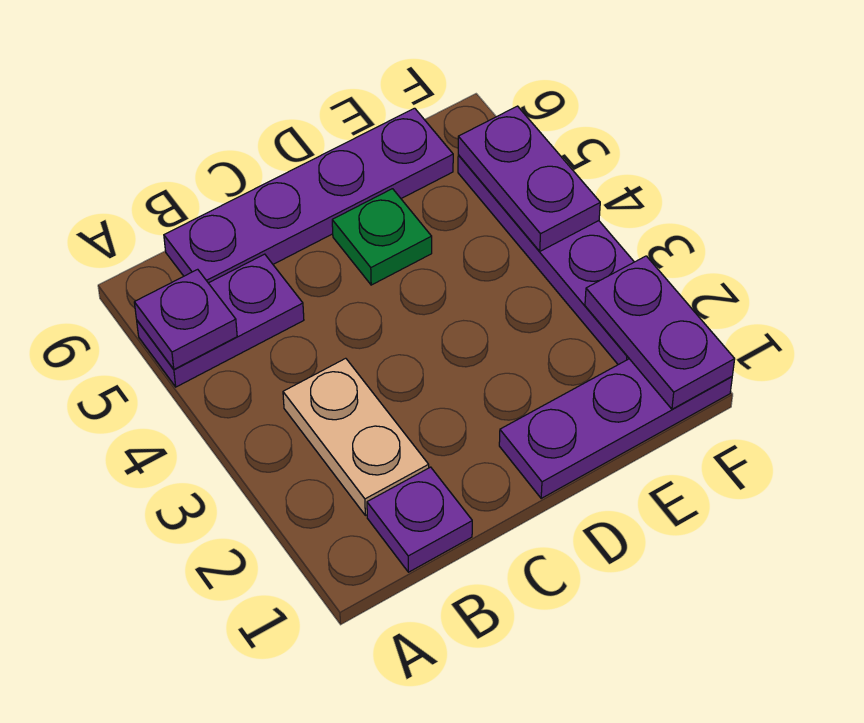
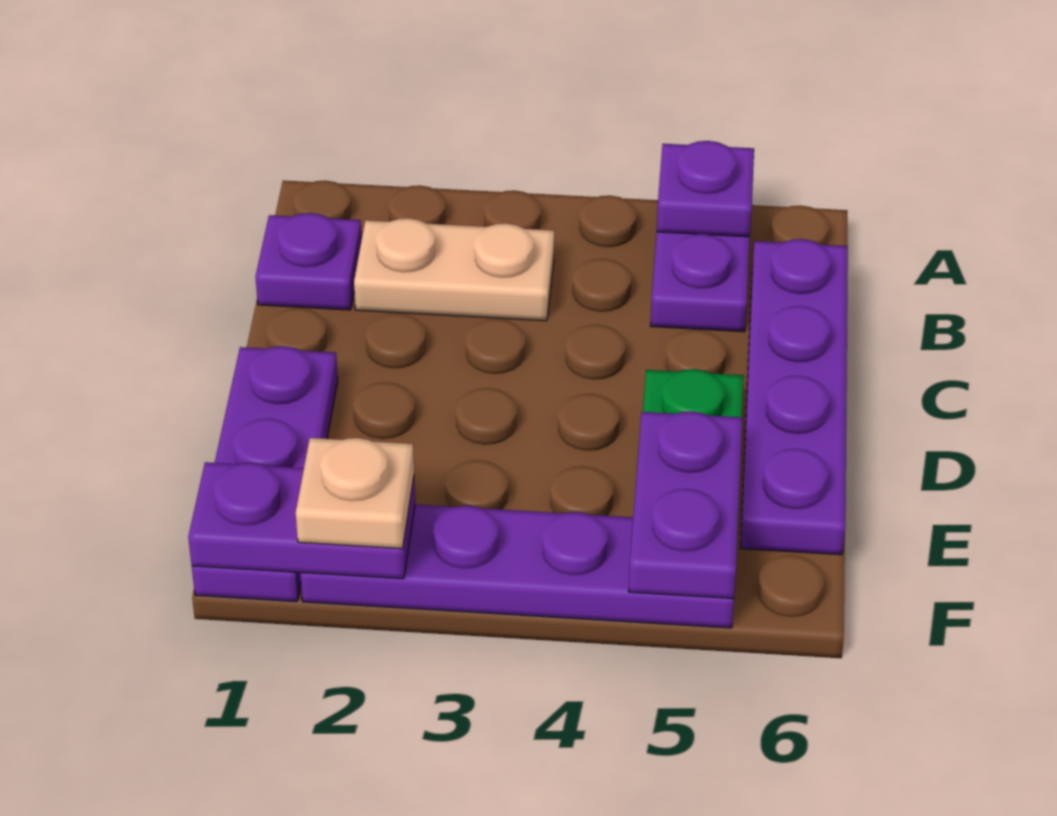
none -> tan 1x1 plate [296,438,414,549]
purple 1x2 plate [458,106,600,251] -> purple 1x2 plate turned to [629,411,743,599]

